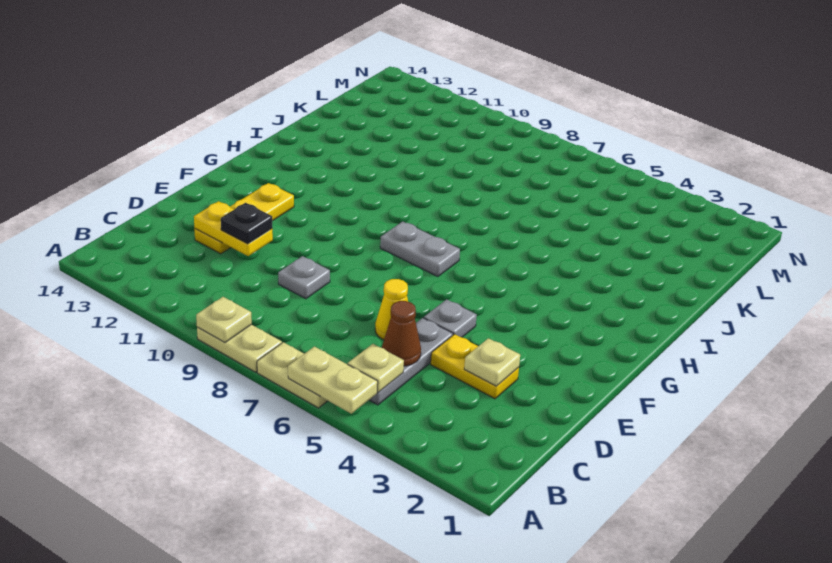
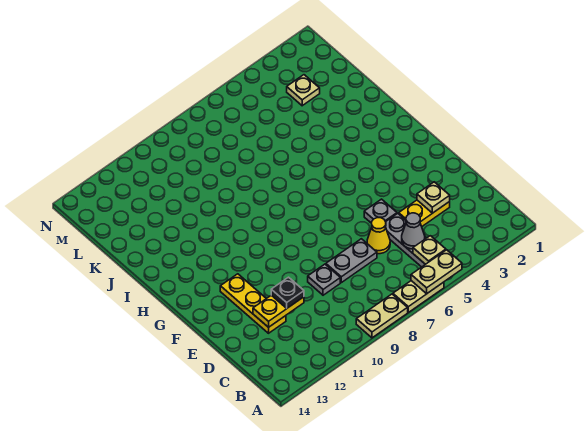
tan 1x1 plate [196,297,252,343] -> tan 1x1 plate moved to [287,75,320,106]
brown 1x1 cone [382,301,421,366] -> grey 1x1 cone [402,213,425,249]
grey 1x2 plate [380,221,460,277] -> grey 1x2 plate moved to [326,239,377,283]

